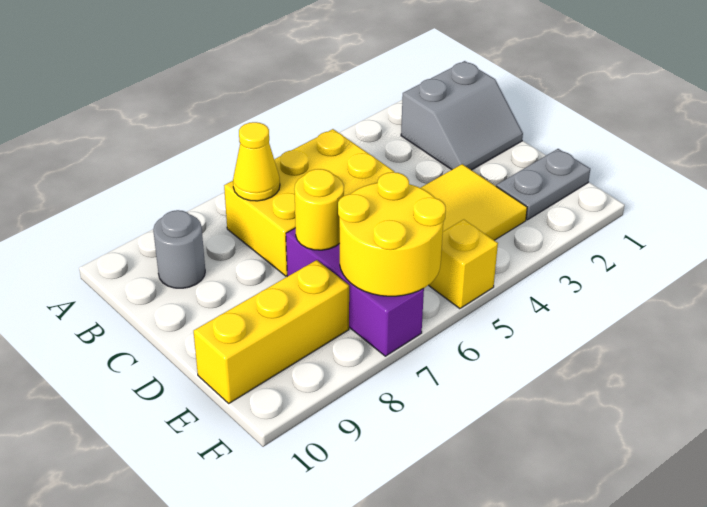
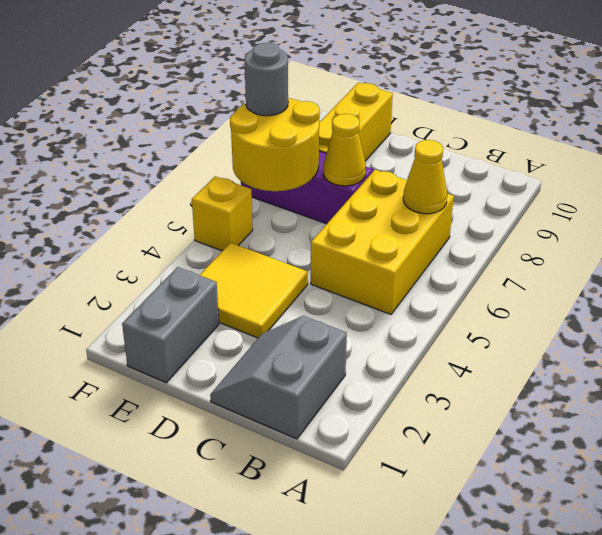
grey 1x1 round brick [153,210,205,288] -> grey 1x1 round brick moved to [244,43,288,116]
yellow 1x1 round brick [294,169,344,250] -> yellow 1x1 cone [323,114,366,186]
grey 1x2 plate [496,149,590,220] -> grey 1x2 brick [122,267,219,383]

